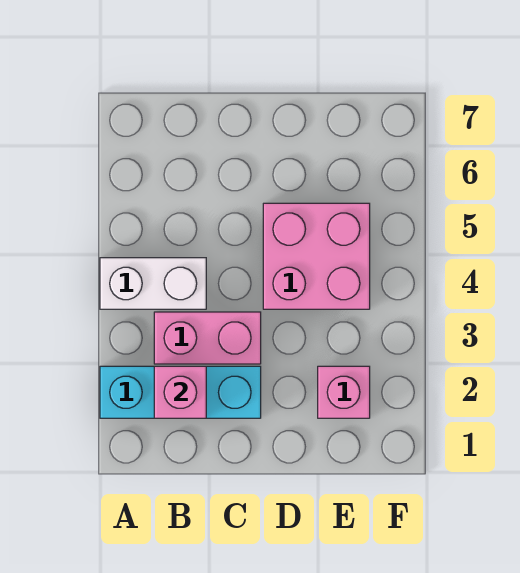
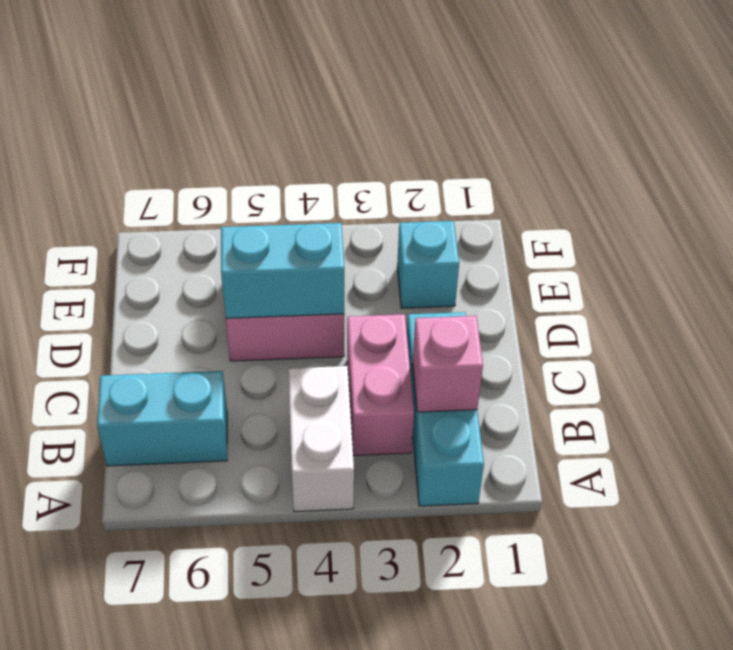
none -> cyan 1x2 brick [97,371,227,466]
none -> cyan 1x2 brick [221,223,345,318]
pink 1x1 brick [318,366,370,418] -> cyan 1x1 brick [397,221,459,308]

